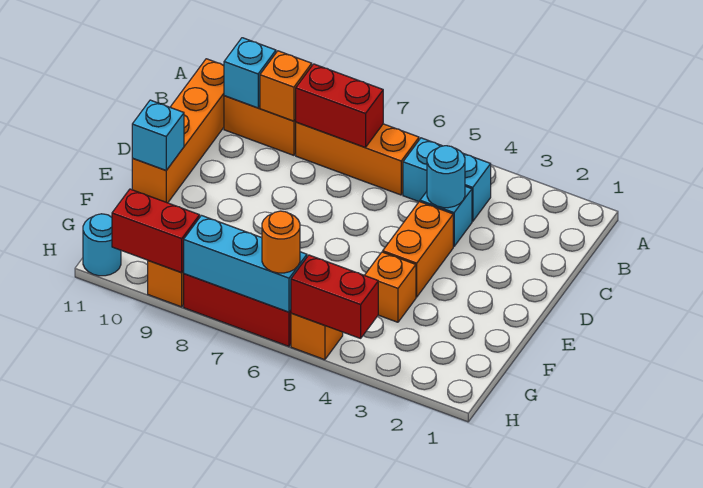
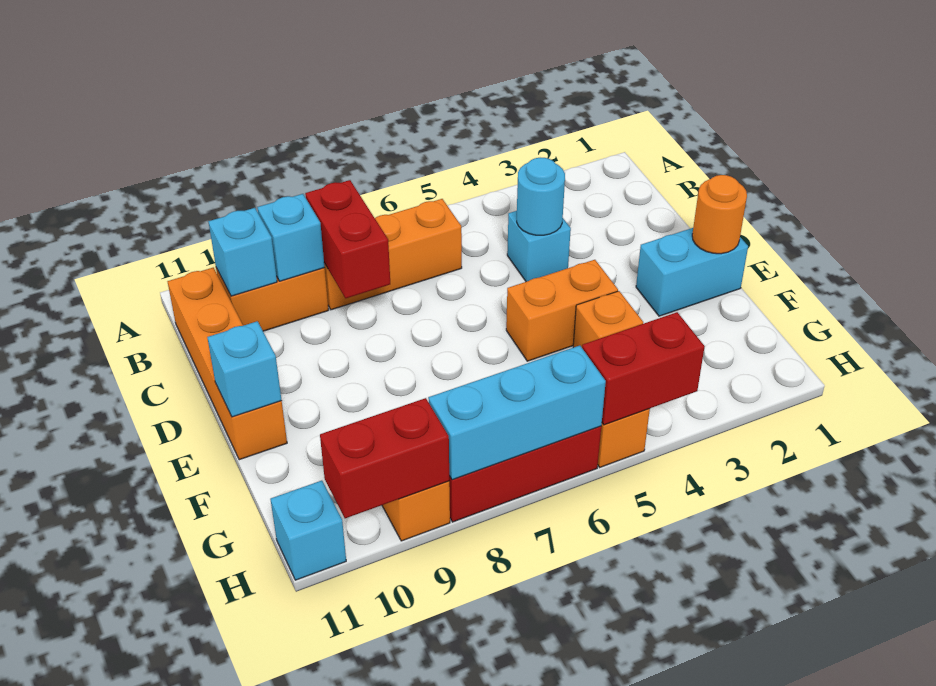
cyan 1x2 brick [403,138,491,221] -> cyan 1x2 brick moved to [636,228,748,316]
red 1x2 brick [295,64,383,148] -> red 1x2 brick turned to [305,180,390,298]
orange 1x1 brick [260,51,312,121] -> cyan 1x1 brick [257,194,325,281]
orange 1x2 brick [383,202,453,297] -> orange 1x2 brick turned to [506,260,618,361]
orange 1x1 round brick [262,211,300,273] -> orange 1x1 round brick moved to [692,175,747,254]
cyan 1x1 round brick [83,214,121,276] -> cyan 1x1 brick [271,481,346,580]

